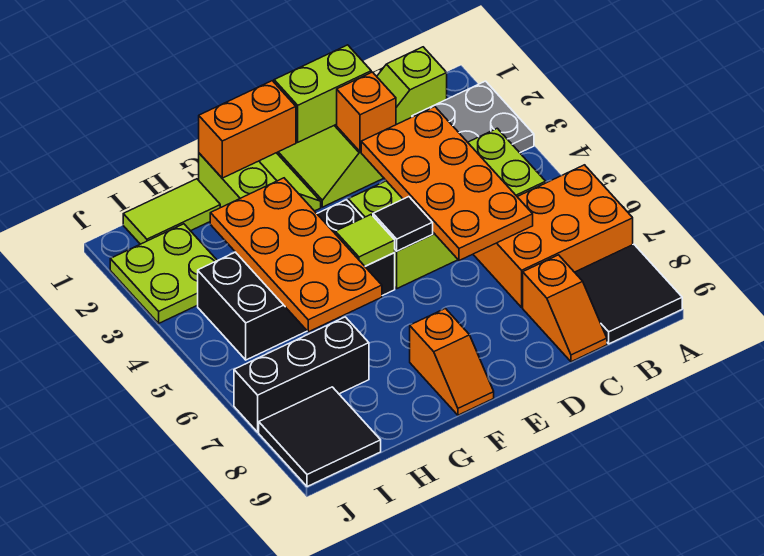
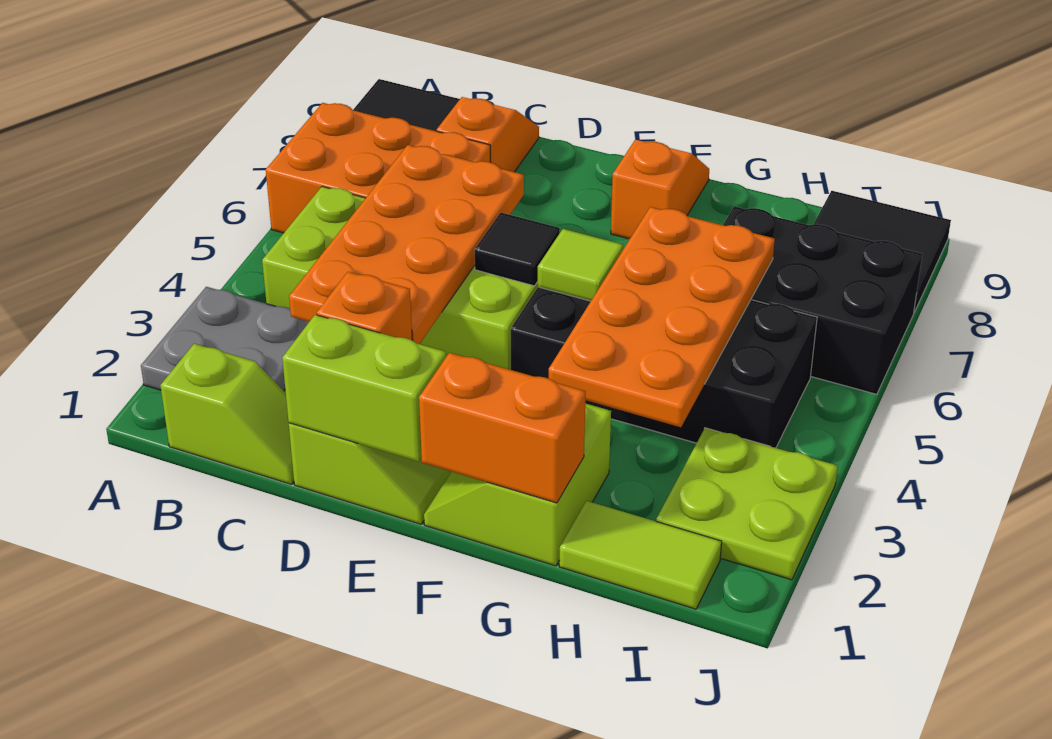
black 1x3 brick [234,317,369,432] -> black 2x3 brick [723,206,922,394]

